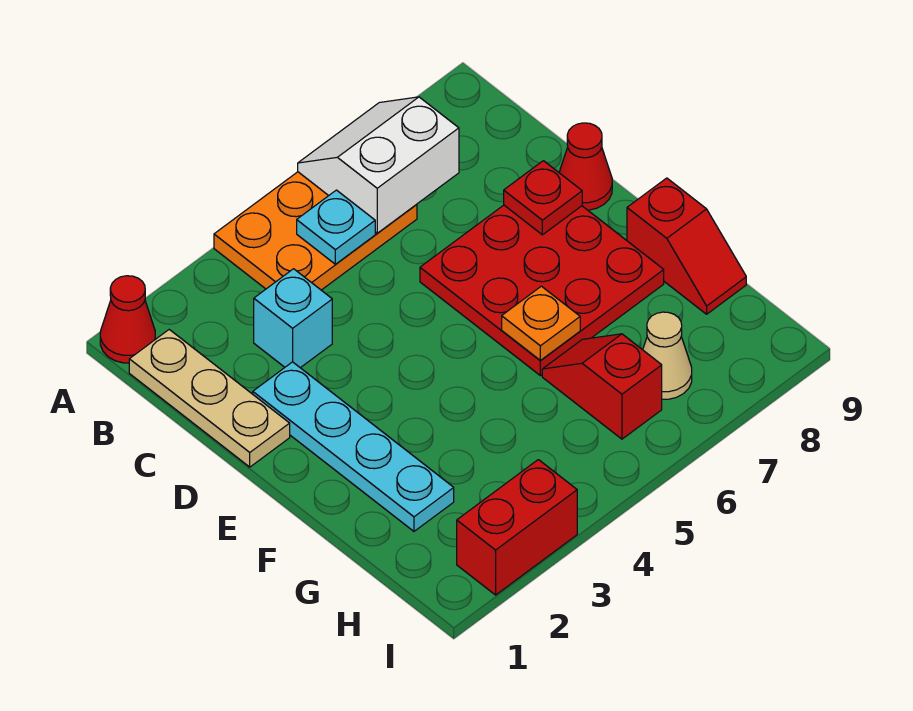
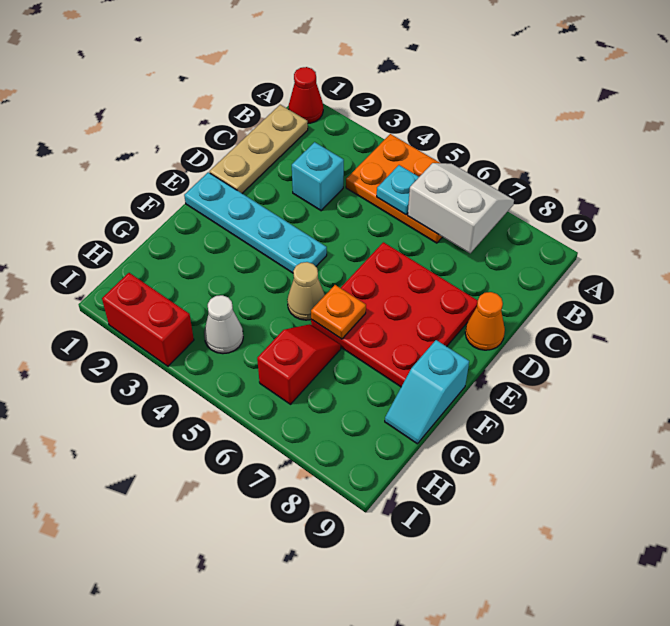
cyan 1x4 plate [253,362,454,531] -> cyan 1x4 plate turned to [184,172,327,273]
red 1x1 plate [504,161,582,235] -> none
red 1x1 cone [559,123,612,210] -> orange 1x1 cone [465,292,505,350]
red 1x2 slope [627,178,746,314] -> cyan 1x2 slope [385,340,469,444]
none -> white 1x1 cone [204,295,243,354]
tan 1x1 cone [643,312,692,399] -> tan 1x1 cone moved to [287,262,325,320]

